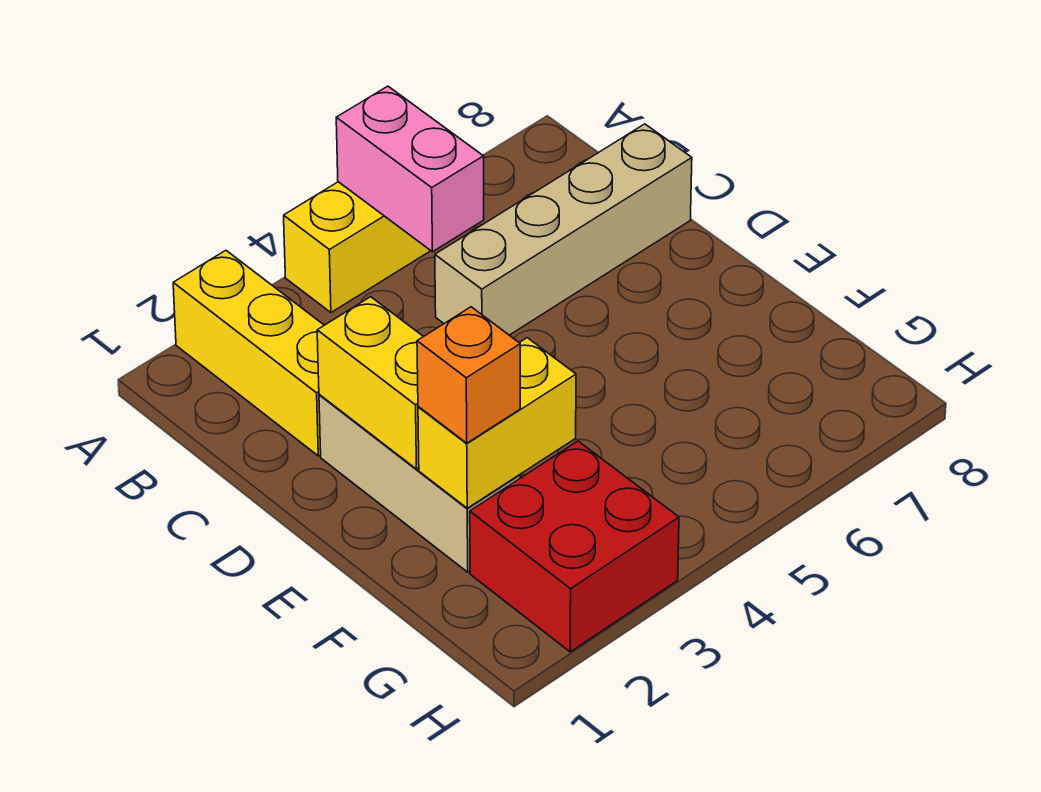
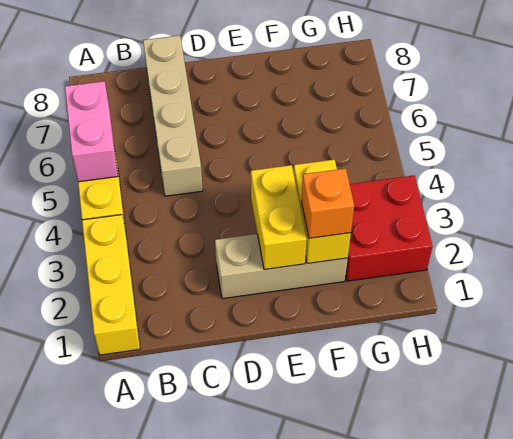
yellow 1x3 brick [173,250,324,456] -> yellow 1x3 brick turned to [82,215,140,355]
pink 1x2 brick [336,86,484,252] -> pink 1x2 brick turned to [65,81,118,182]
yellow 1x2 brick [317,297,423,469] -> yellow 1x2 brick turned to [251,165,307,269]

